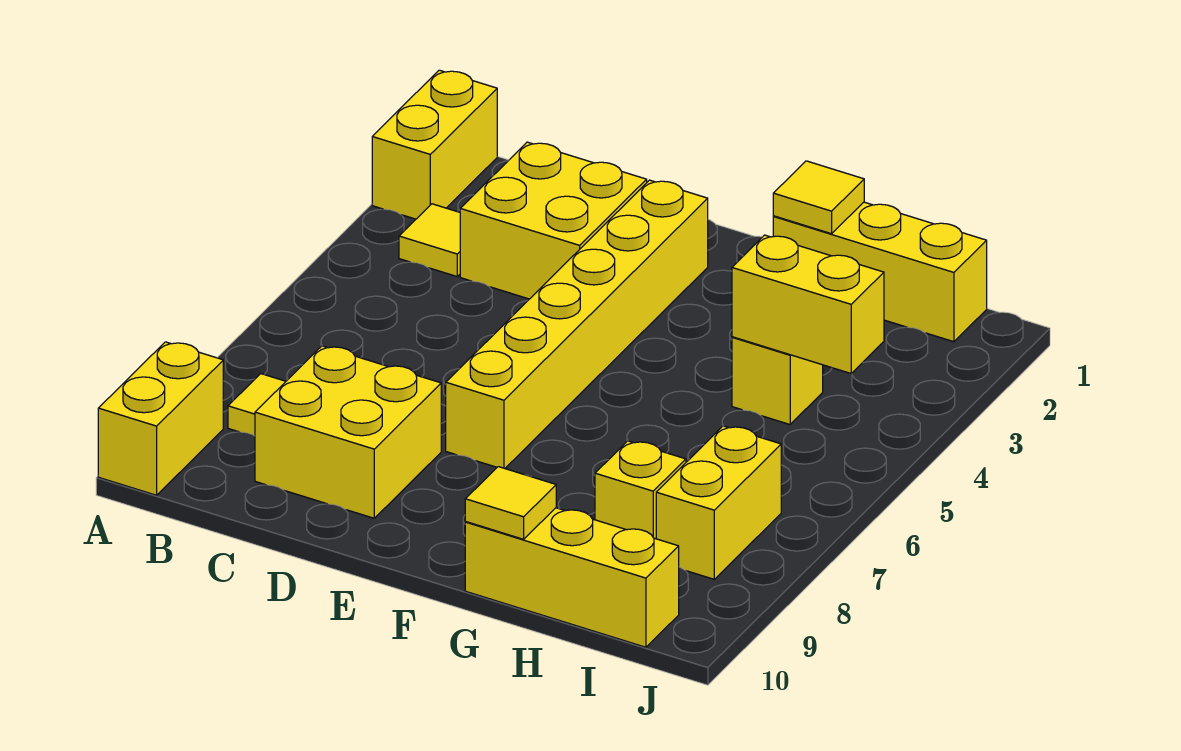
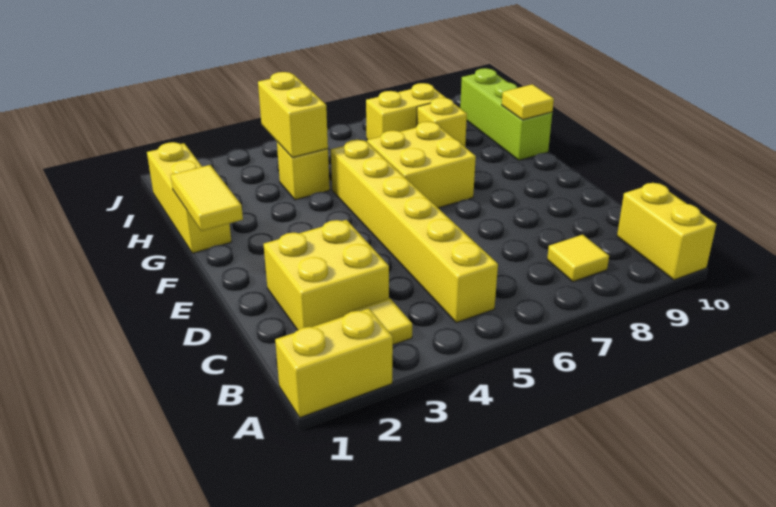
yellow 1x2 brick [98,342,223,495] -> yellow 1x2 brick turned to [617,183,716,280]
yellow 2x2 brick [255,346,441,518] -> yellow 2x2 brick moved to [367,122,476,208]
yellow 1x6 brick [446,180,708,468] -> yellow 1x6 brick turned to [331,140,498,323]
yellow 1x1 tile [773,161,864,234] -> yellow 1x2 tile [171,165,243,231]
yellow 1x3 brick [465,508,679,647] -> lime 1x3 brick [460,68,552,160]

